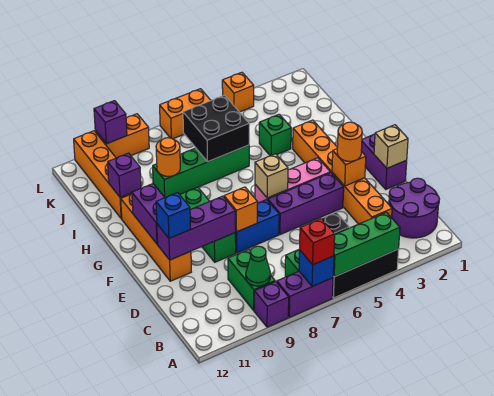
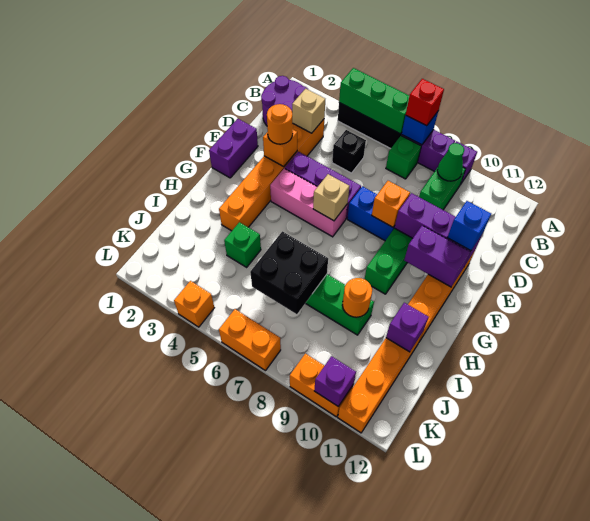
tan 1x1 brick [374,125,408,168] -> tan 1x1 brick moved to [292,89,325,133]
purple 1x2 brick [132,184,165,244] -> purple 1x2 brick turned to [404,226,470,287]

